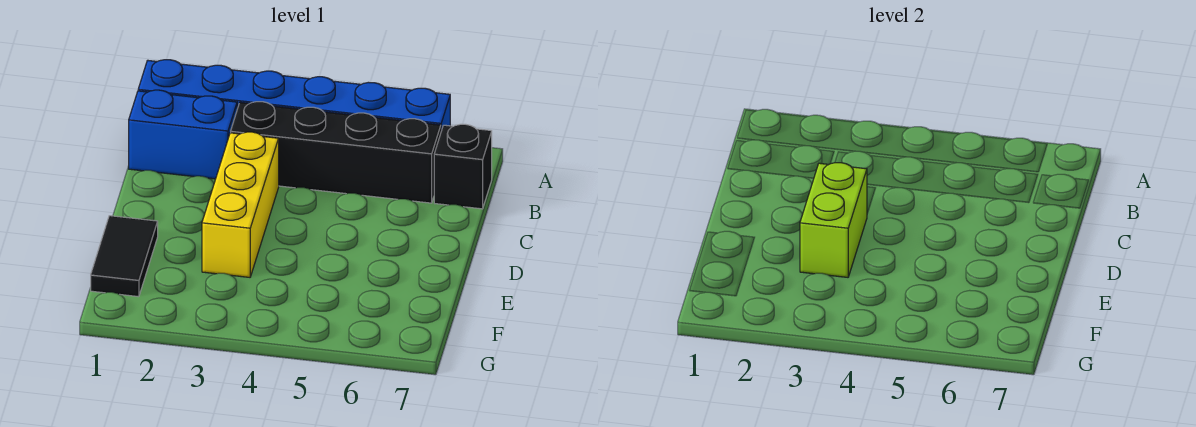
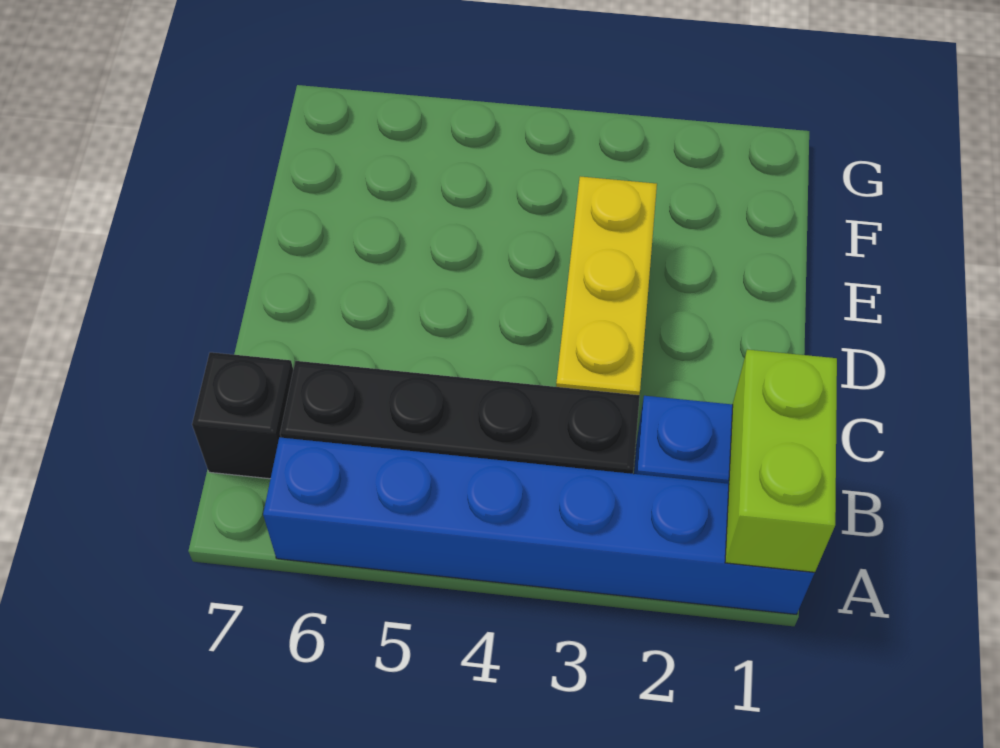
lime 1x2 brick [800,163,867,277] -> lime 1x2 brick moved to [725,349,837,572]
black 1x2 tile [91,216,158,297] -> none

